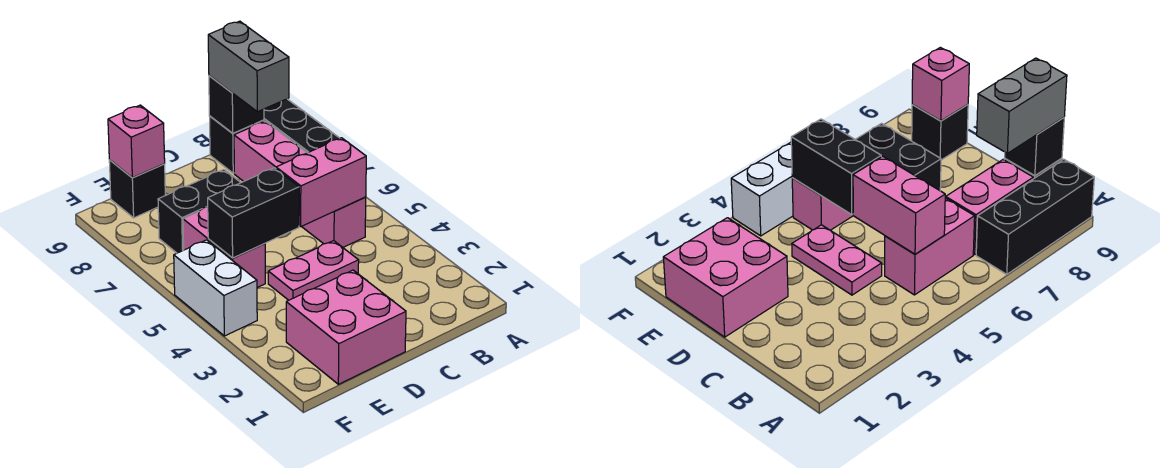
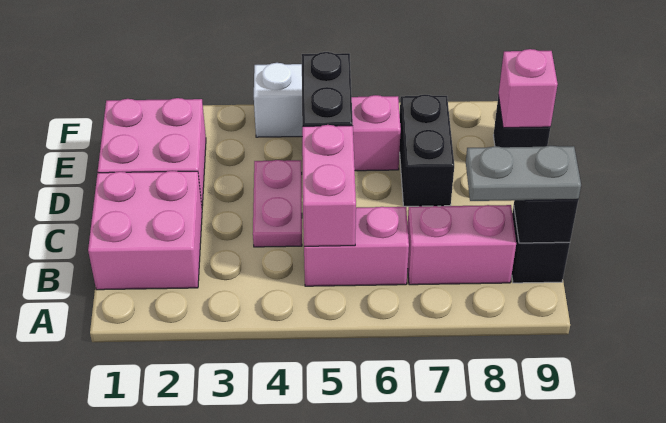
black 1x3 brick [264,99,340,153] -> none
none -> pink 2x2 brick [88,171,202,290]
grey 1x2 brick [208,21,289,112] -> grey 1x2 plate [466,146,581,201]

